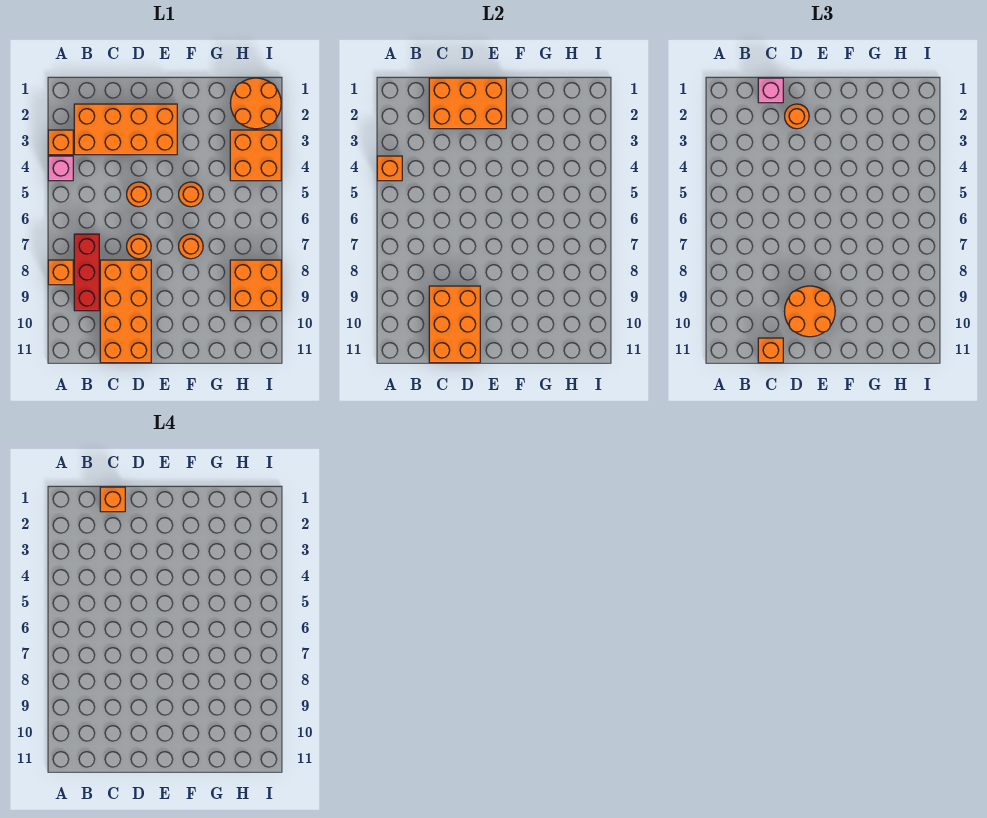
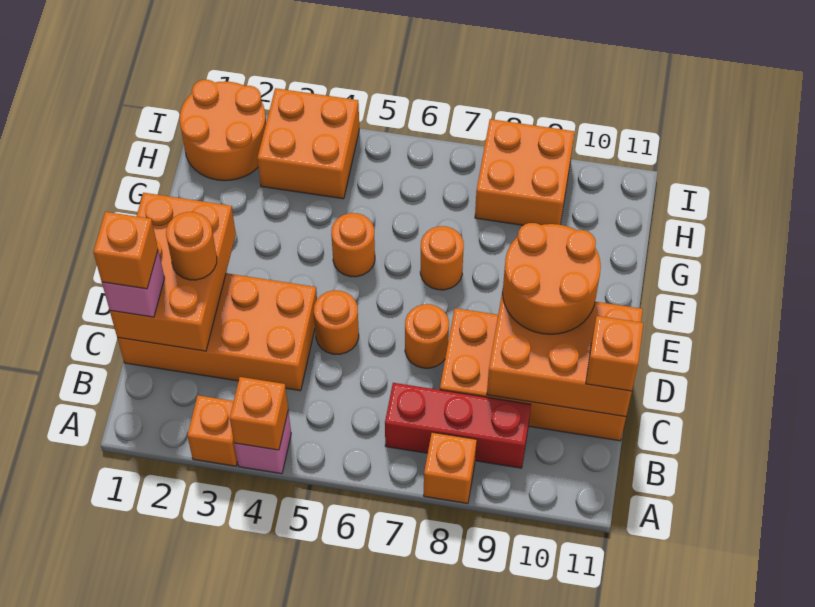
orange 2x4 brick [74,104,177,155] -> orange 2x4 brick turned to [117,273,317,391]

